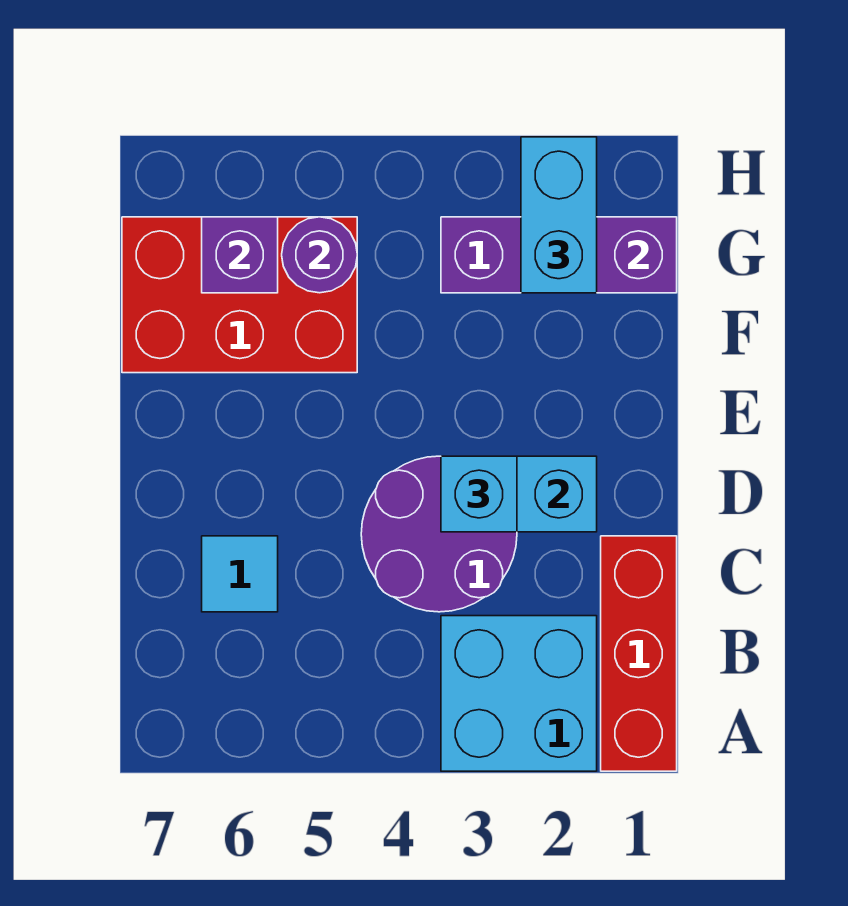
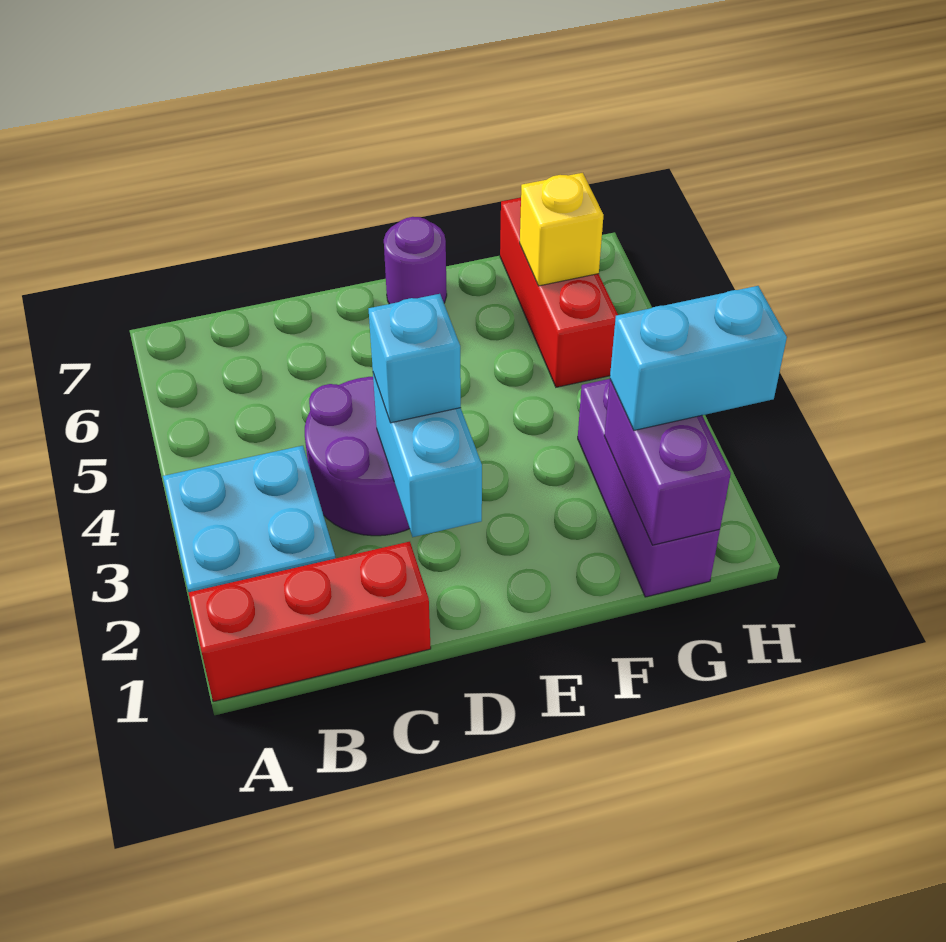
cyan 1x1 tile [202,536,278,612] -> none
red 2x3 brick [122,217,357,373] -> red 1x3 brick [500,198,618,387]
purple 1x1 round brick [282,217,357,293] -> purple 1x1 round brick moved to [384,217,447,304]
purple 1x1 brick [202,217,278,293] -> yellow 1x1 brick [520,173,603,286]

